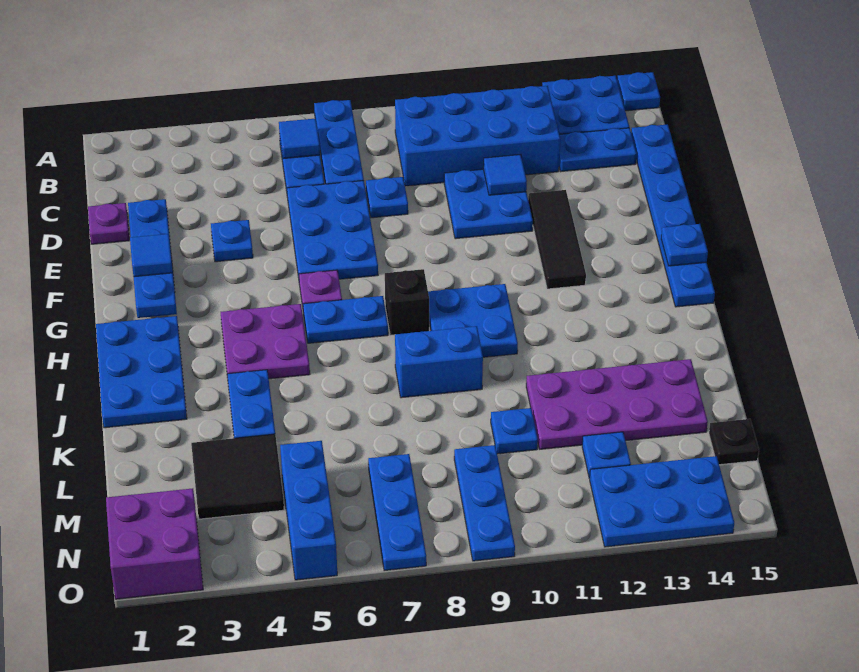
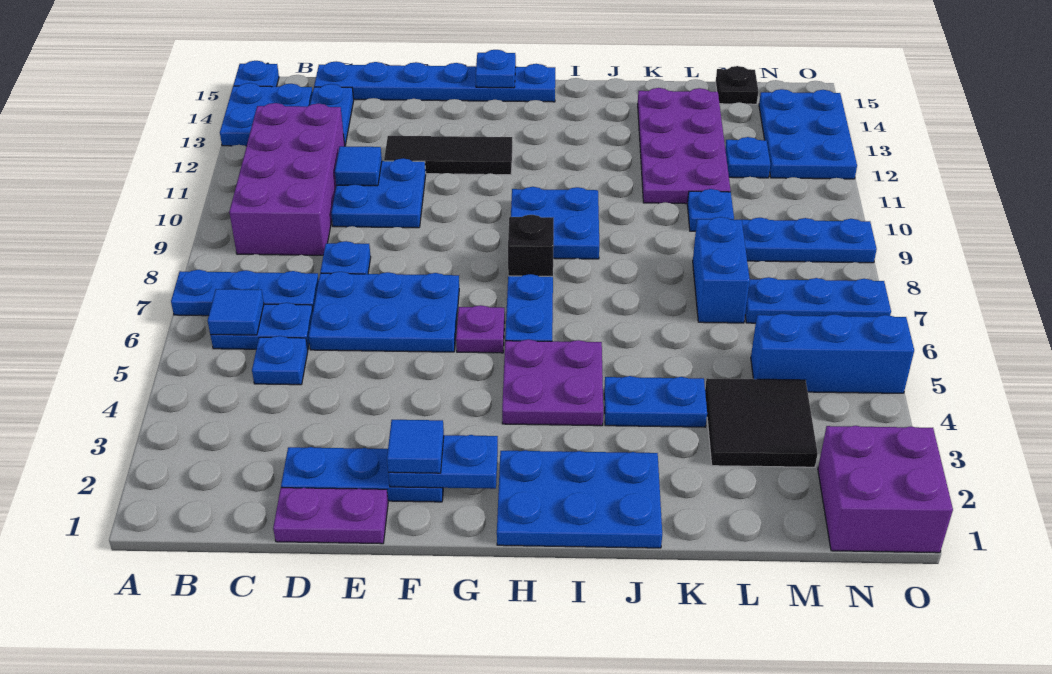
blue 2x4 brick [395,86,560,186] -> purple 2x4 brick [229,103,345,255]
purple 1x1 plate [88,203,129,244] -> purple 1x2 plate [273,488,388,544]
blue 1x1 plate [211,220,253,262] -> blue 1x1 plate moved to [252,336,308,385]
blue 1x2 brick [395,326,483,398] -> blue 1x2 brick moved to [693,217,750,323]

